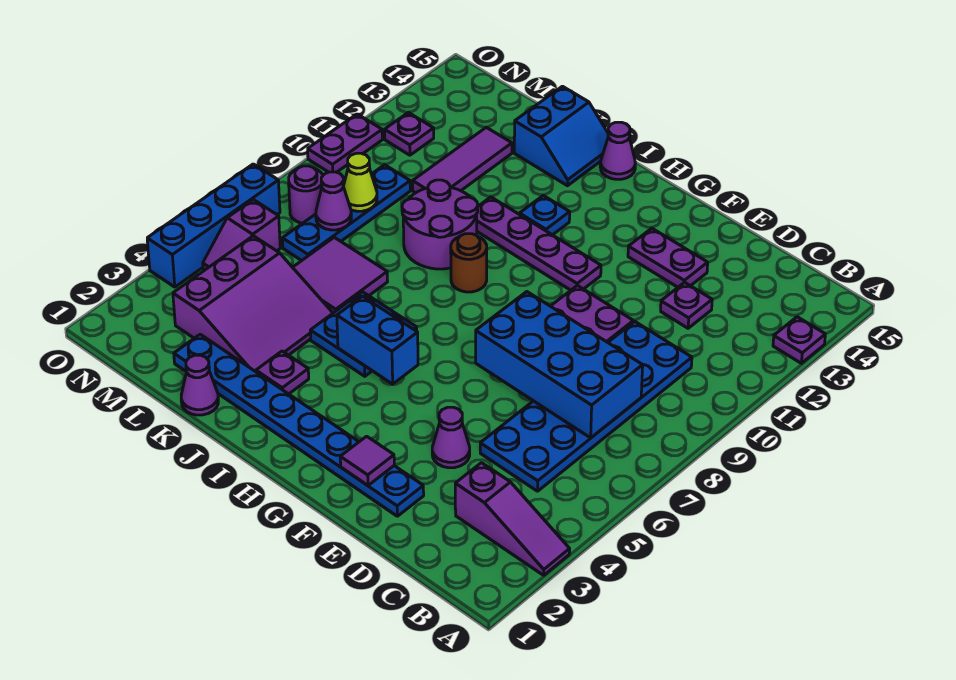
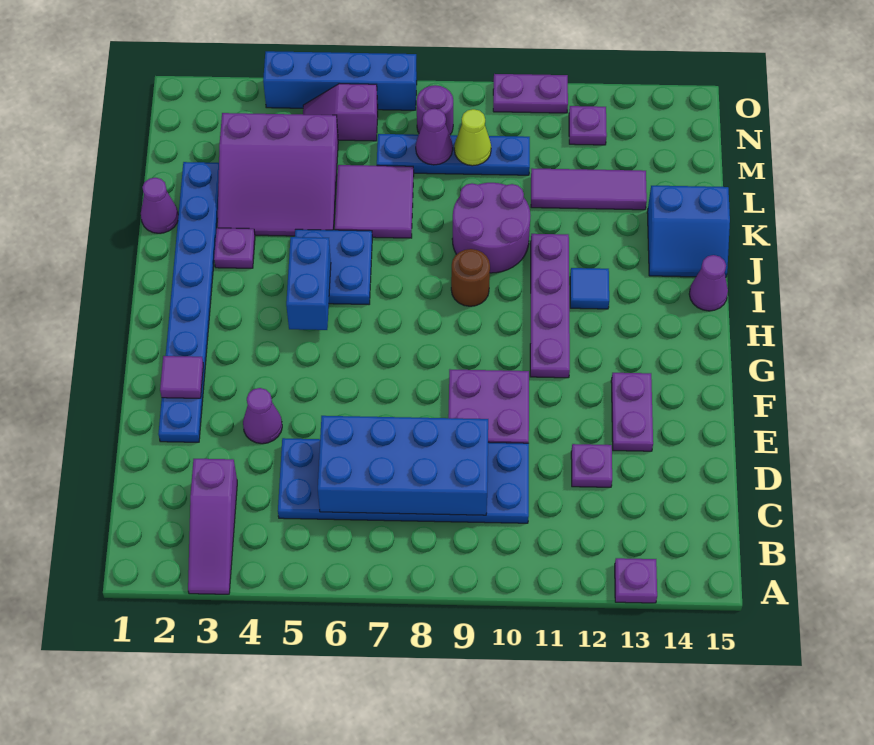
blue 2x4 brick [476,292,643,438] -> blue 2x4 brick turned to [318,416,488,515]
blue 1x1 plate [520,196,570,235] -> blue 1x1 tile [570,268,609,309]

